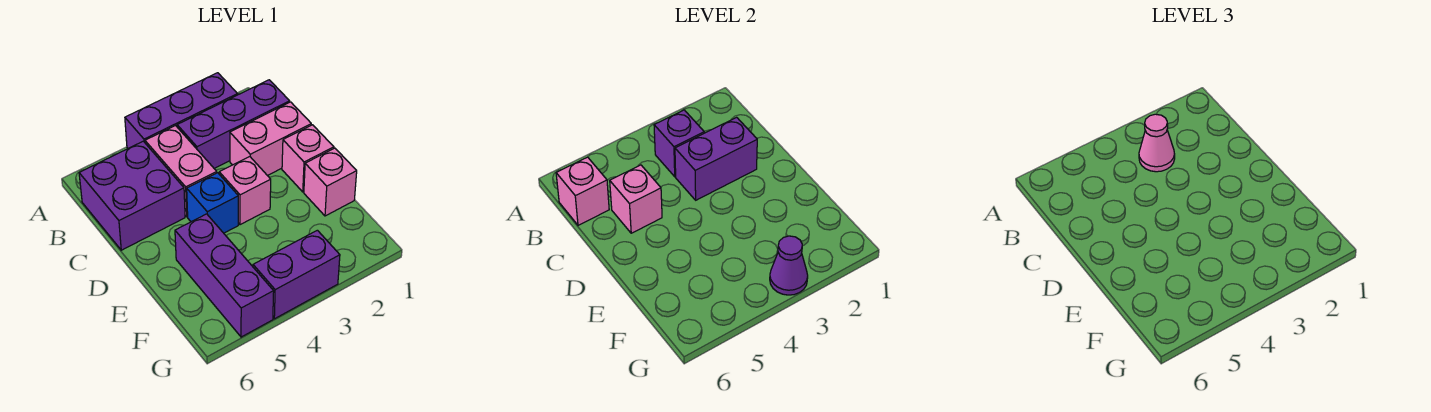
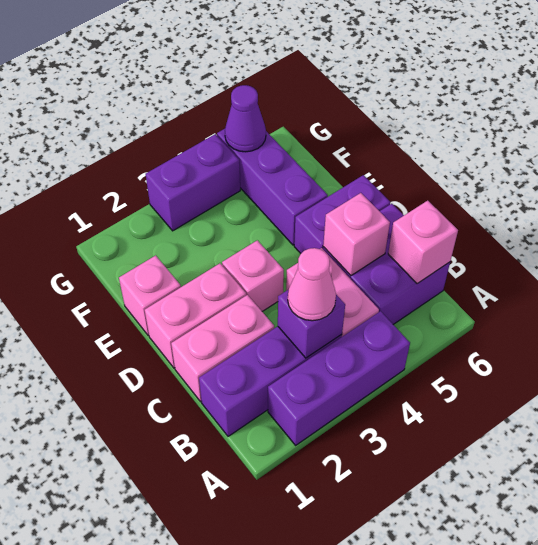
purple 1x2 brick [675,117,757,200] -> purple 1x2 brick moved to [294,175,390,254]
pink 1x1 brick [282,125,334,192] -> pink 1x2 brick [145,263,246,368]
blue 1x1 brick [187,173,238,233] -> none
purple 1x1 cone [770,236,808,295] -> purple 1x1 cone moved to [225,85,266,152]

